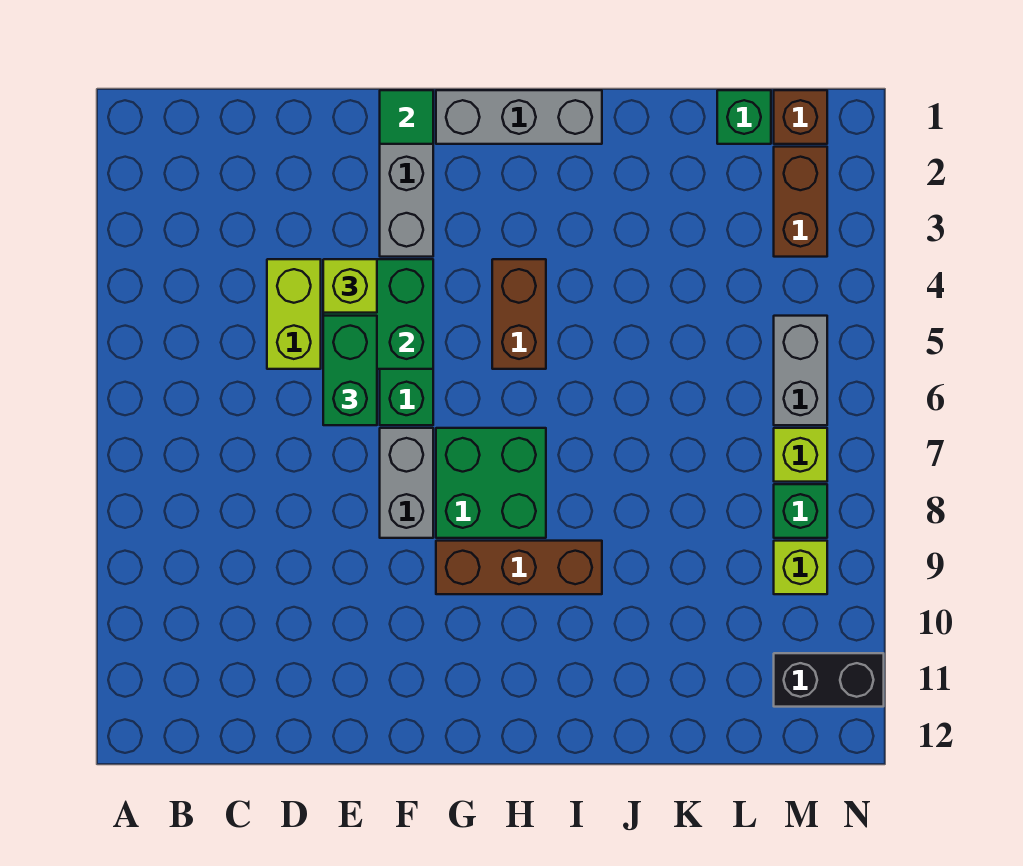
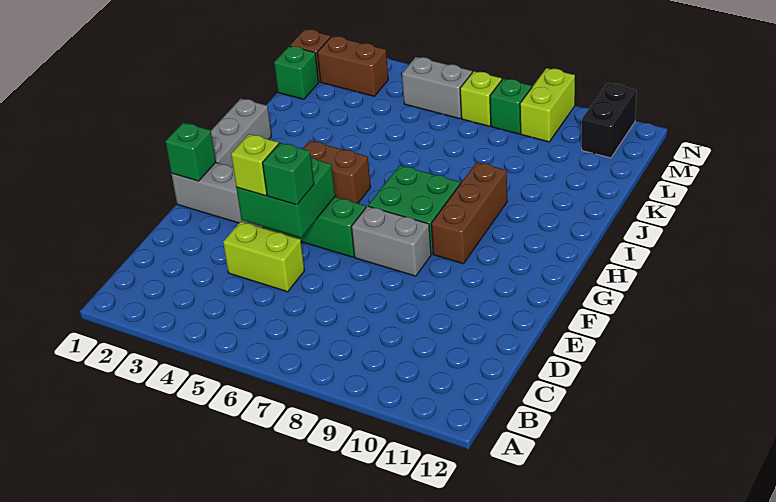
green 1x2 brick [323,316,377,425] -> green 1x1 brick [263,143,314,205]
green 1x1 tile [380,90,433,144] -> green 1x1 brick [165,123,216,181]
lime 1x1 brick [774,541,827,594] -> lime 1x2 brick [520,68,575,142]

